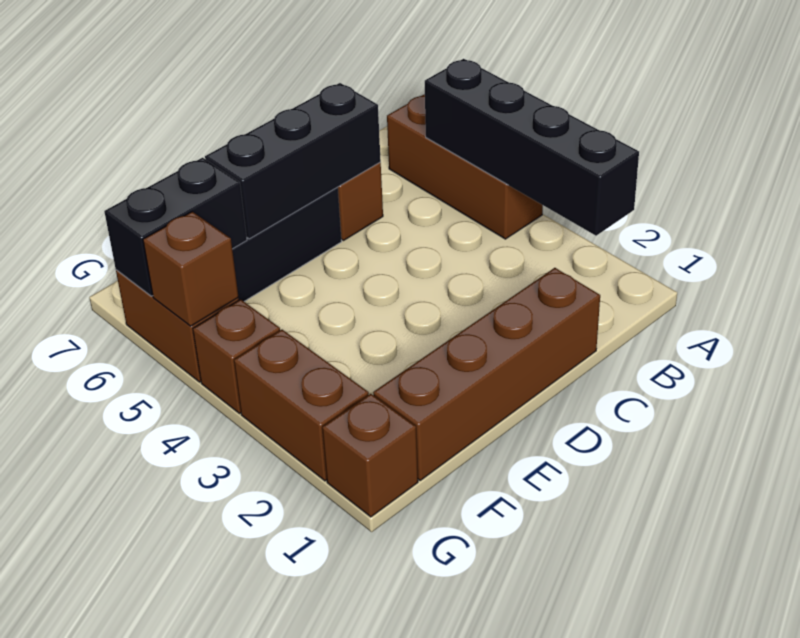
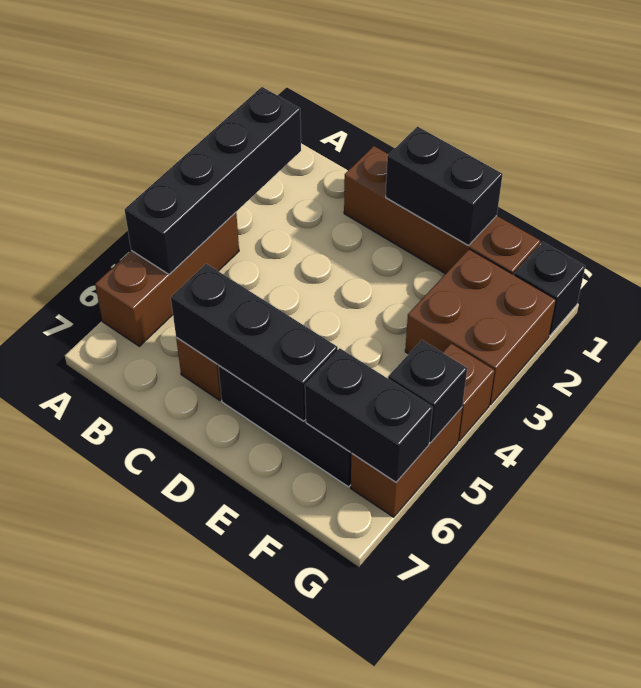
none -> black 1x2 brick [386,127,503,245]
brown 1x1 brick [322,394,418,517] -> black 1x1 brick [514,242,585,335]
brown 1x2 brick [234,330,369,481] -> brown 2x2 brick [405,249,556,405]
brown 1x1 brick [143,212,238,326] -> black 1x1 brick [388,340,467,443]

